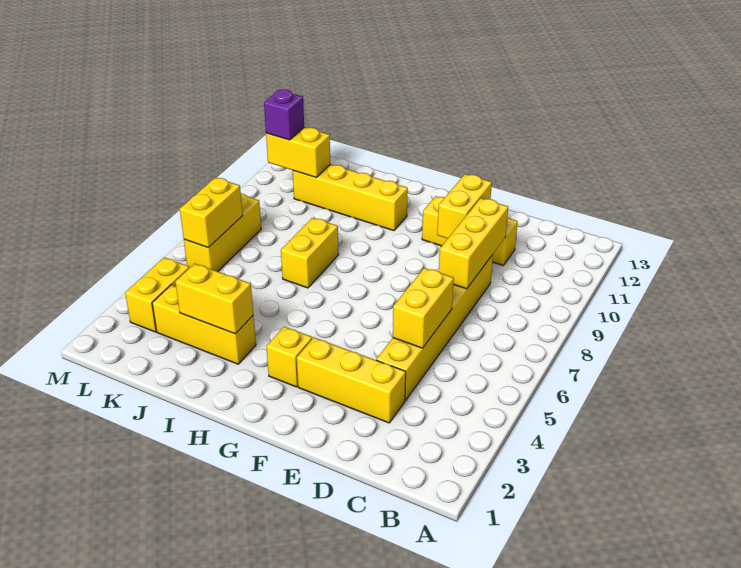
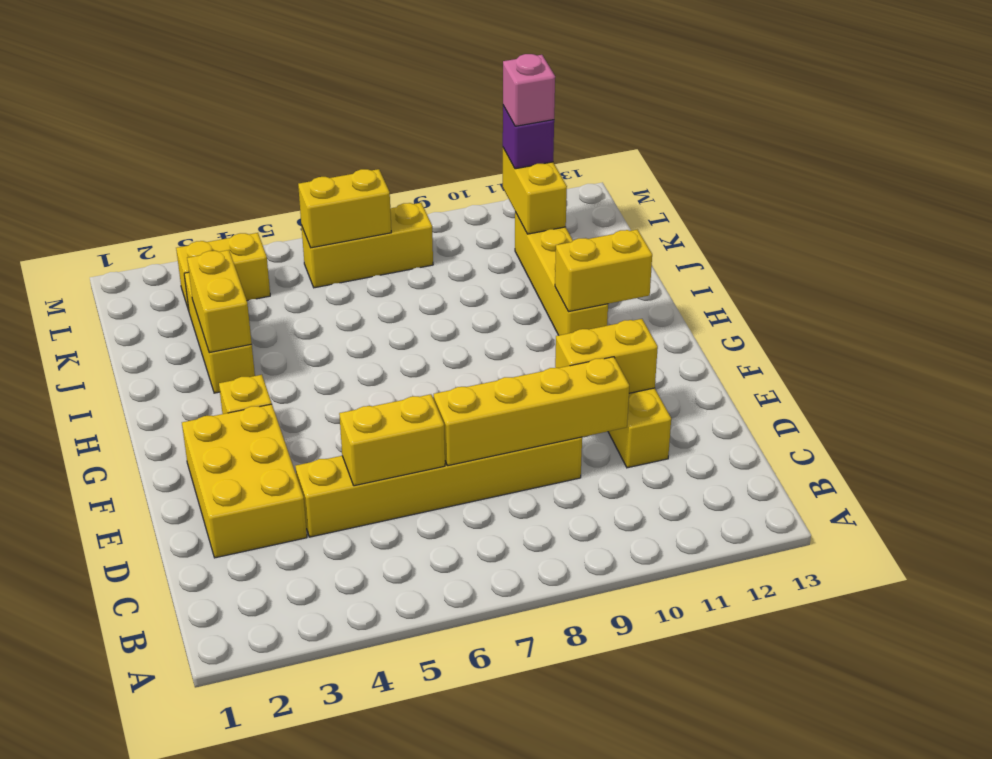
yellow 1x3 brick [297,338,406,423] -> yellow 2x3 brick [182,404,307,558]
yellow 1x3 brick [439,198,508,289] -> yellow 1x4 brick [434,357,629,466]
yellow 1x2 brick [281,218,339,288] -> yellow 1x2 brick moved to [555,230,652,312]
none -> pink 1x1 brick [503,54,555,126]

